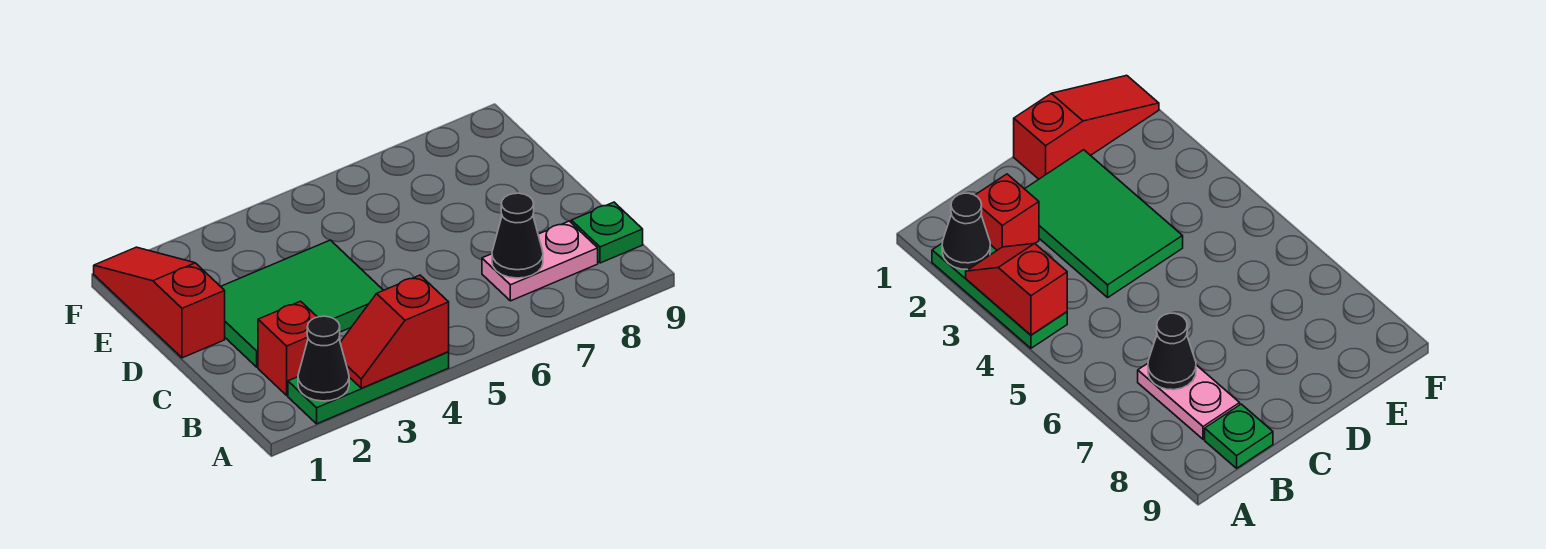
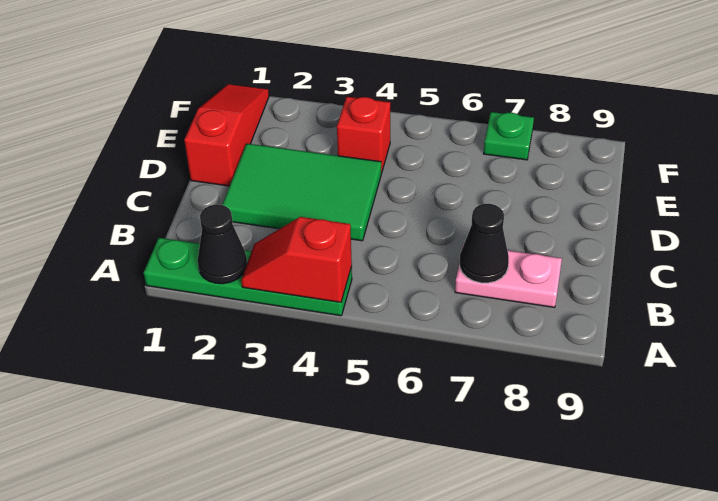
green 1x3 plate [288,352,449,424] -> green 1x4 plate [144,238,352,316]
red 1x1 brick [258,301,317,395] -> red 1x1 brick moved to [337,97,390,173]
green 1x1 plate [571,202,643,263] -> green 1x1 plate moved to [484,112,534,160]

